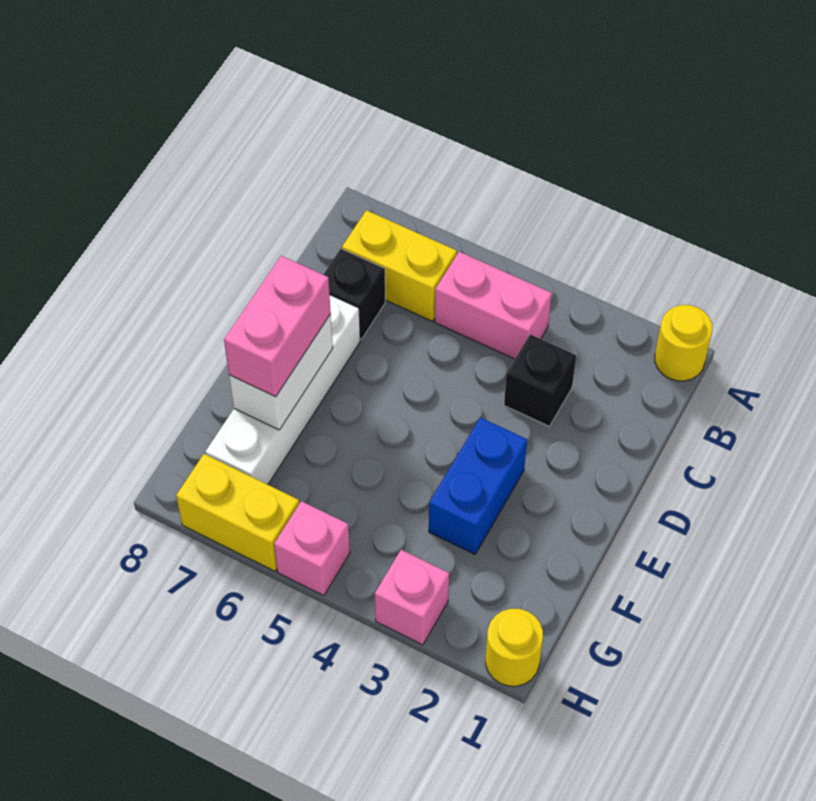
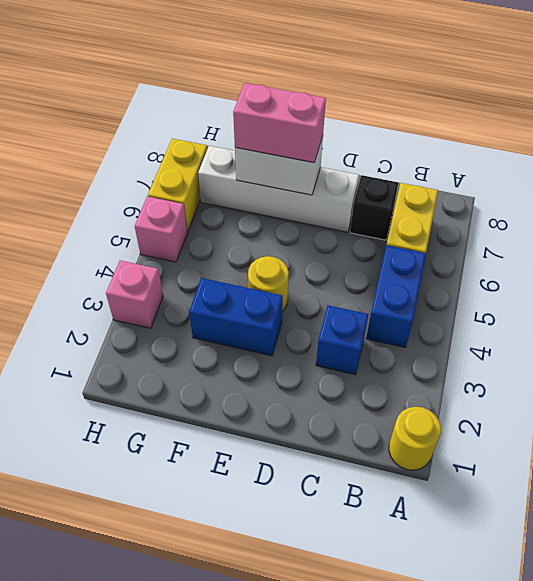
pink 1x2 brick [435,252,552,359] -> blue 1x2 brick [366,245,426,348]
black 1x1 brick [504,334,576,426] -> blue 1x1 brick [316,305,369,375]
yellow 1x1 round brick [486,609,543,686] -> yellow 1x1 round brick moved to [248,256,289,311]

